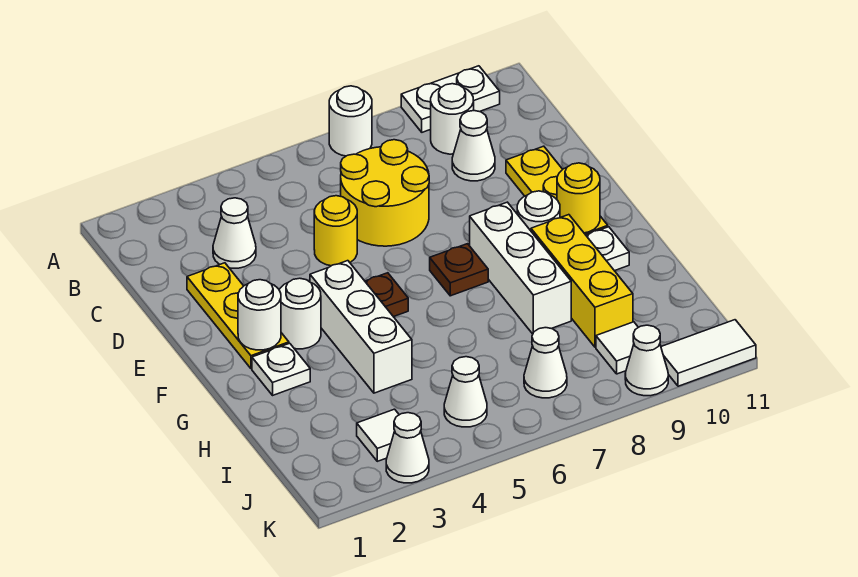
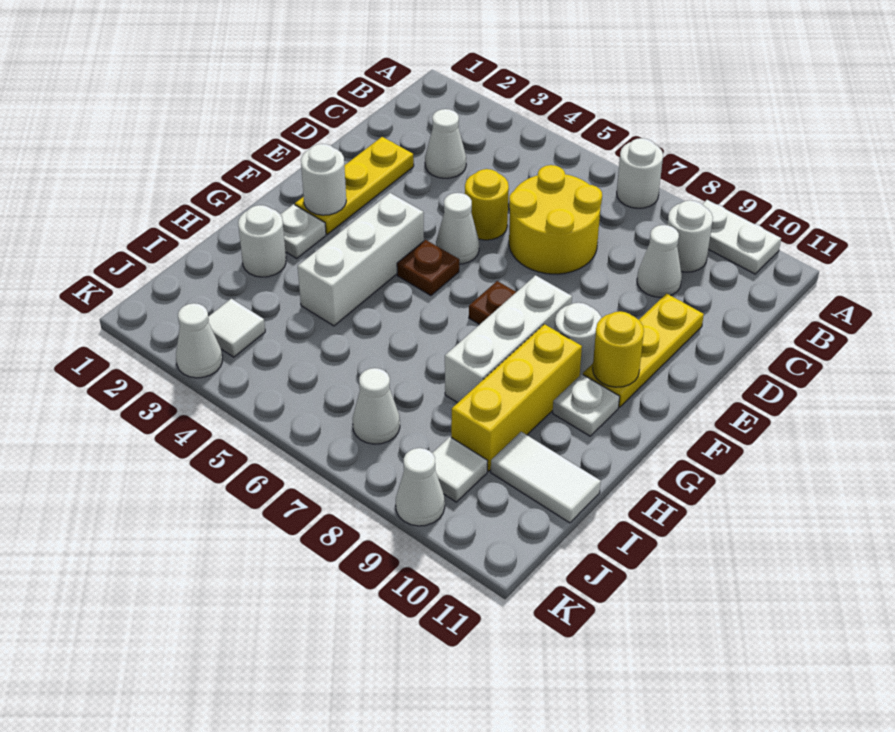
white 1x1 round brick [279,278,321,349] -> white 1x1 round brick moved to [238,205,286,277]
white 1x1 cone [444,357,487,427] -> white 1x1 cone moved to [436,193,479,264]
white 1x2 tile [661,320,756,386] -> white 1x2 tile moved to [491,432,601,523]

